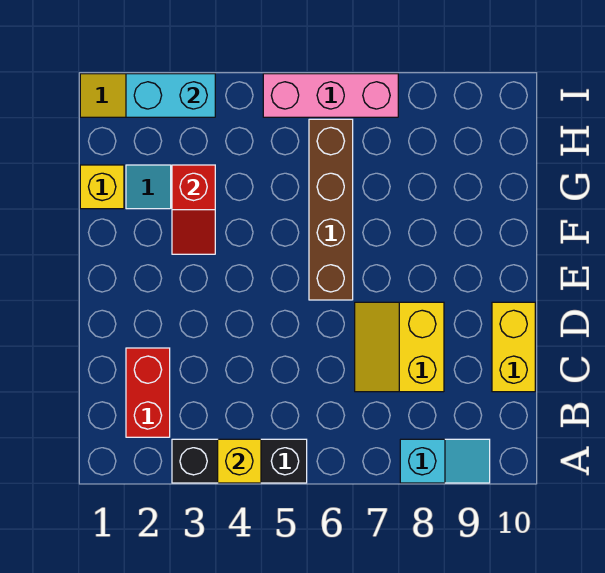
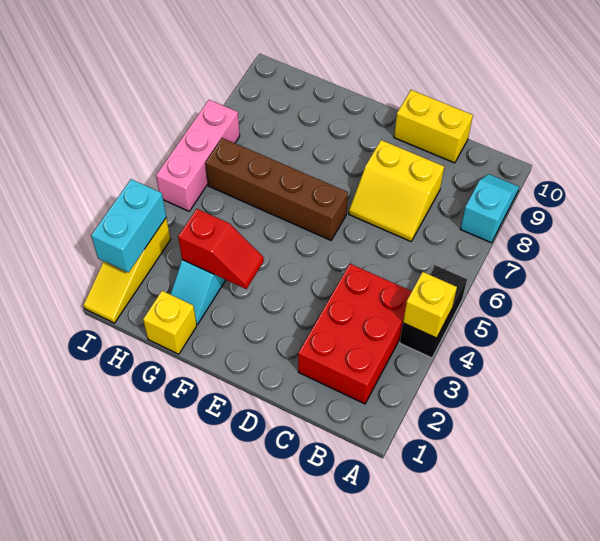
black 1x3 brick [172,439,307,483] -> black 1x2 brick [400,265,467,358]
red 1x2 brick [126,348,170,437] -> red 2x3 brick [298,264,412,404]

